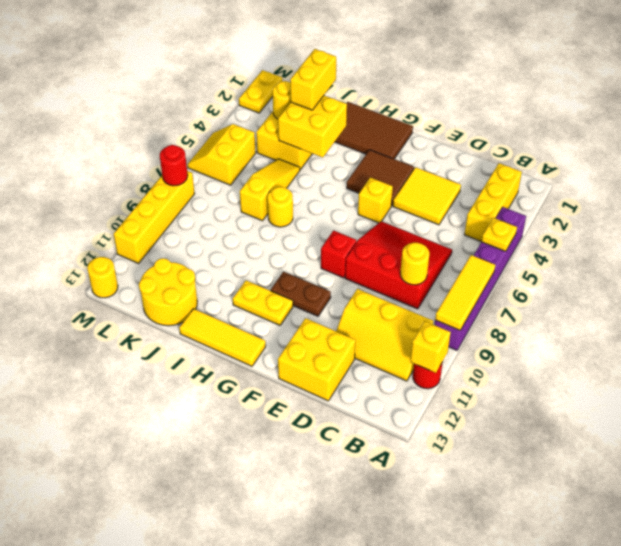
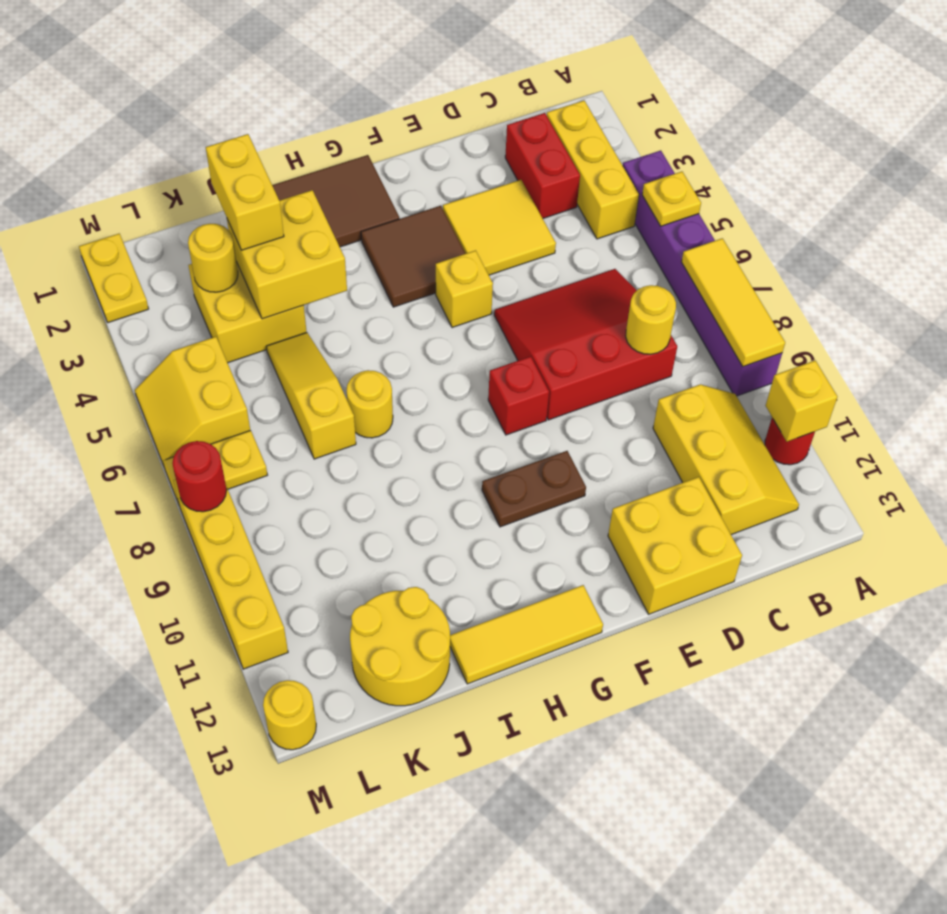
yellow 2x3 slope [336,289,433,381] -> yellow 2x3 slope turned to [653,384,799,535]
none -> red 1x2 brick [505,113,580,218]
yellow 1x2 plate [233,280,293,325] -> yellow 1x2 plate moved to [163,430,267,504]

